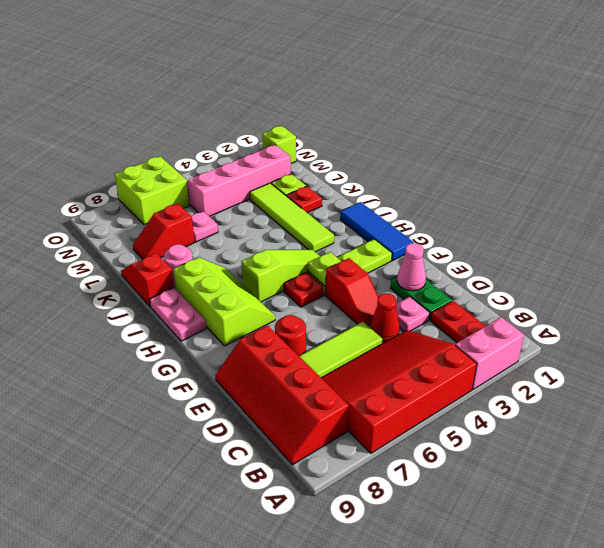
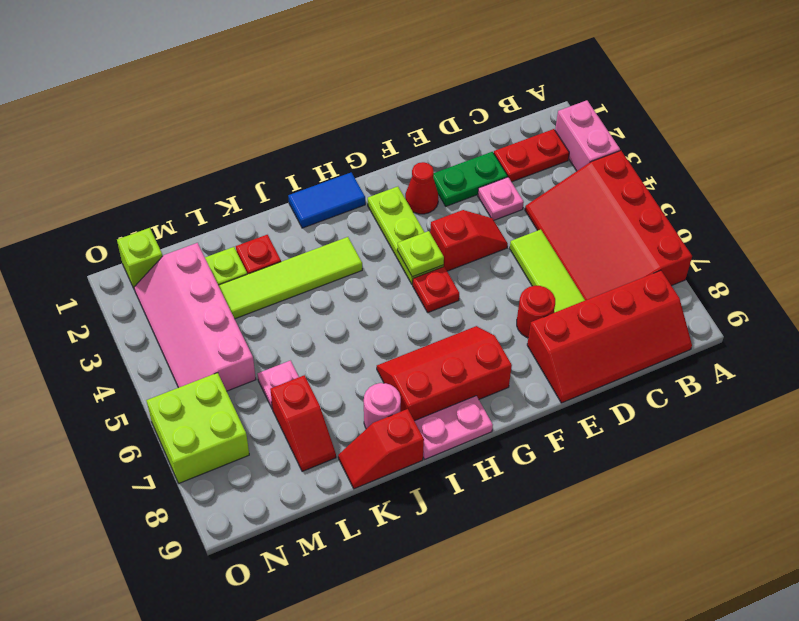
red 1x1 cone [370,293,400,342] -> red 1x1 cone moved to [405,162,438,214]
pink 1x1 cone [397,243,426,291] -> none
blue 1x3 tile [340,202,414,261] -> blue 1x2 tile [288,173,365,228]
lime 2x3 slope [174,257,275,346] -> red 2x3 slope [377,326,512,421]
lime 1x3 slope [241,250,320,302] -> none

